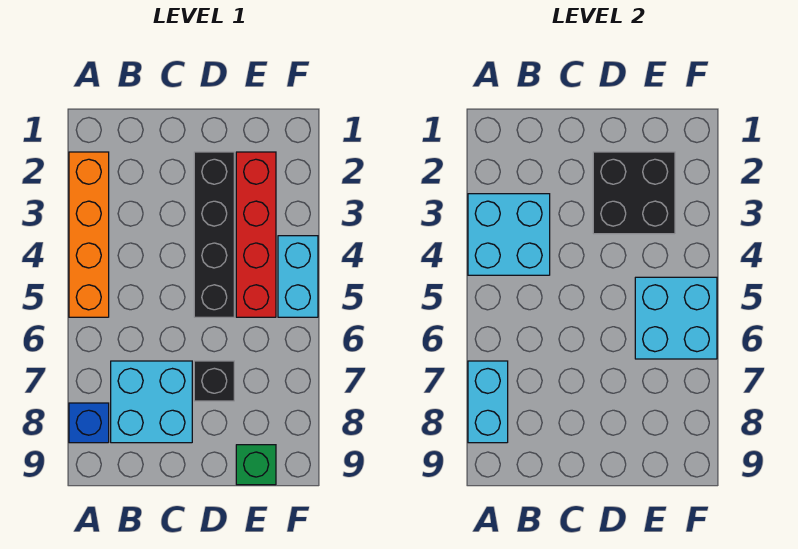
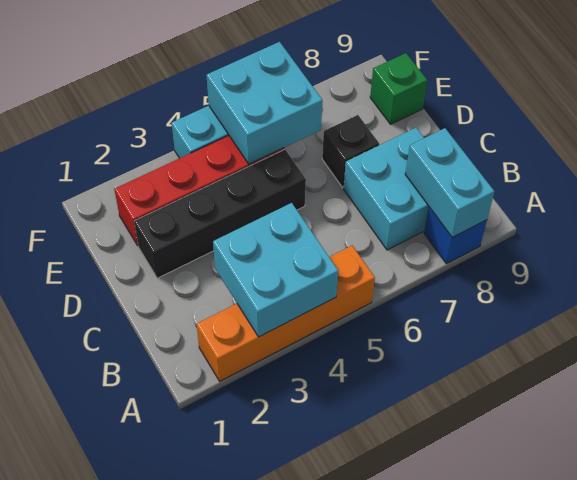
cyan 1x2 brick [468,361,508,443] -> cyan 1x2 brick turned to [405,128,494,237]
black 2x2 brick [593,152,675,234] -> none

